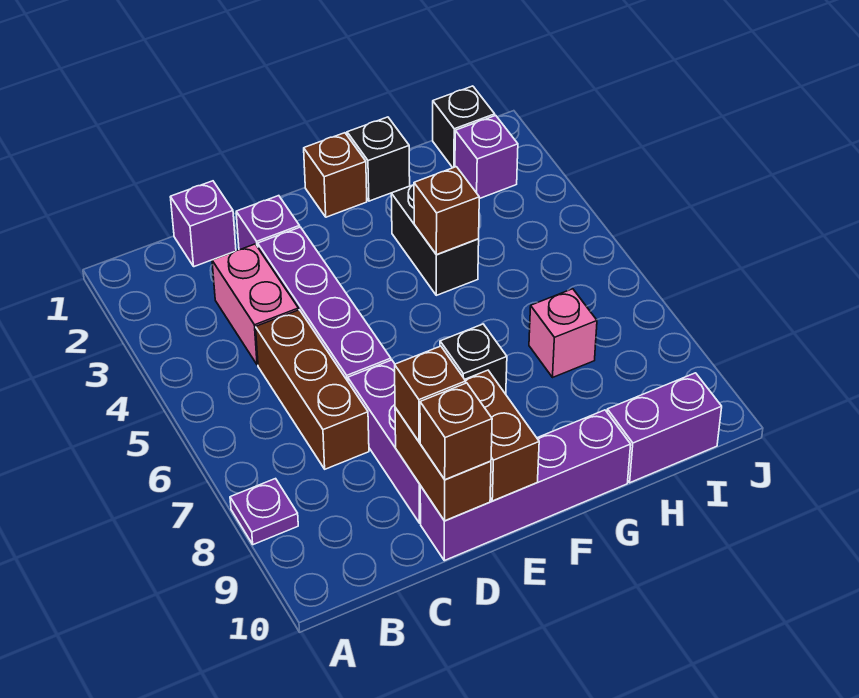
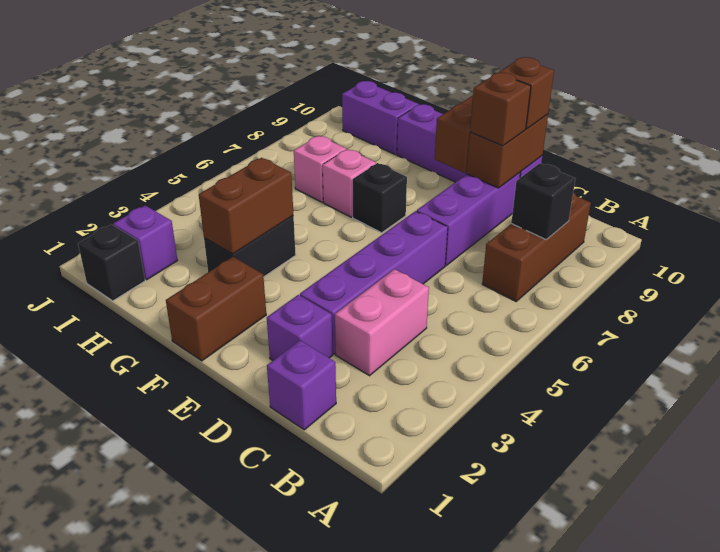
purple 1x1 plate [230,479,298,545] -> none
brown 1x3 brick [256,310,369,469] -> brown 1x3 brick moved to [482,193,591,301]
brown 1x1 brick [304,133,367,217] -> brown 1x2 brick [166,257,266,361]
black 1x1 brick [347,117,410,201] -> black 1x1 brick moved to [511,163,575,240]
brown 1x1 brick [414,167,479,255] -> brown 1x2 brick [199,158,293,254]
none -> pink 1x1 brick [323,149,376,217]

